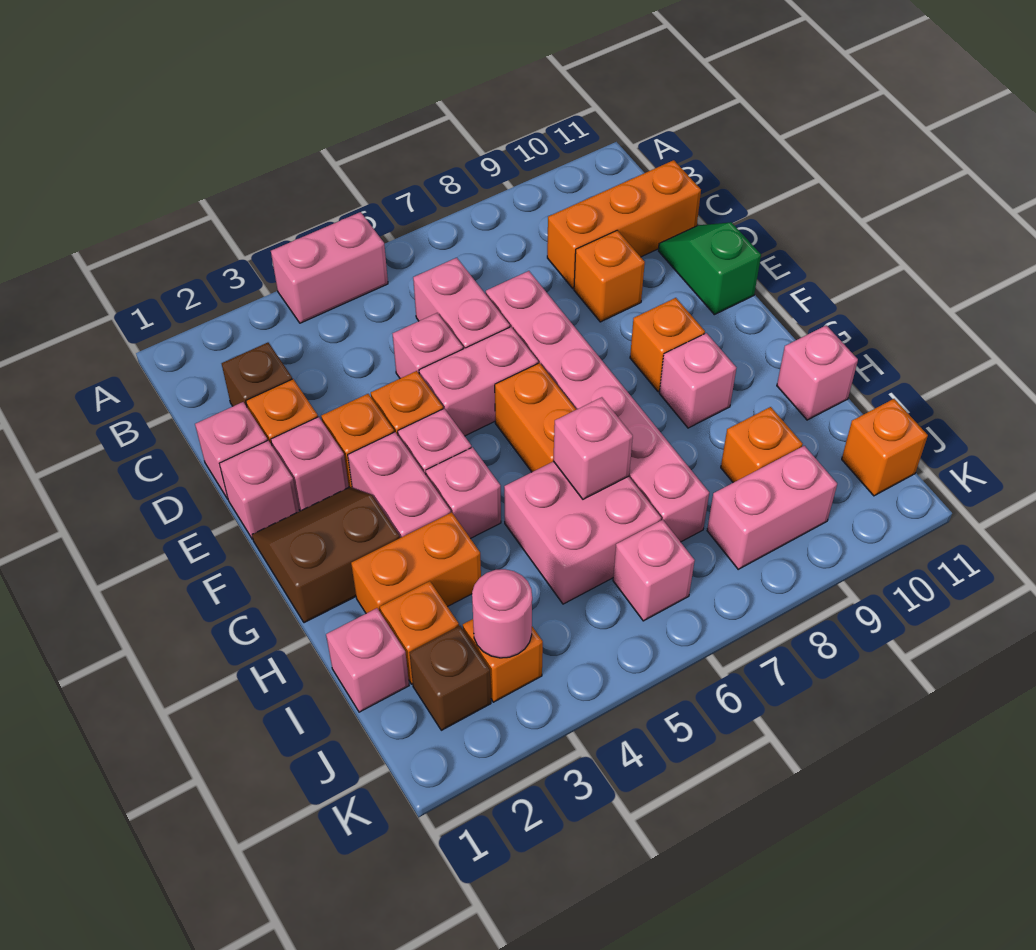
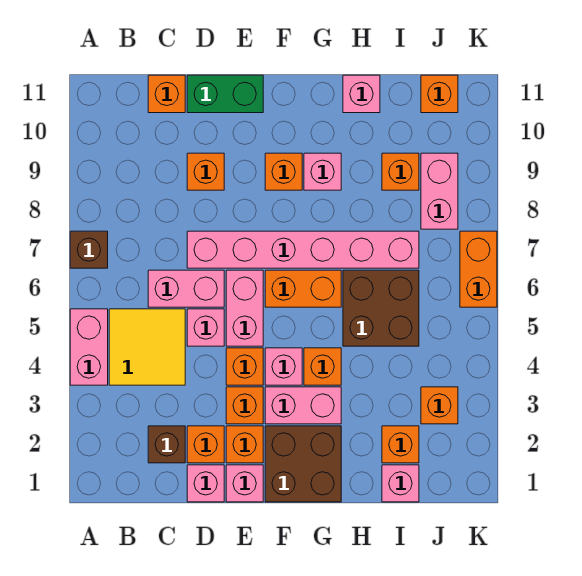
none -> yellow 2x2 tile [109,309,185,385]
orange 1x3 brick [547,160,701,288] -> orange 1x1 brick [148,75,185,113]
green 1x2 slope [658,222,761,315] -> green 1x2 brick [187,75,263,113]
pink 1x1 brick [271,417,349,511] -> orange 1x1 brick [226,426,263,463]
brown 2x2 slope [252,487,400,623] -> brown 2x2 brick [265,426,341,502]
pink 1x1 brick [426,447,501,539] -> orange 1x1 brick [304,348,341,385]
orange 1x2 brick [351,512,481,613] -> orange 1x2 brick moved to [460,231,497,307]
pink 2x2 brick [504,461,661,604] -> brown 2x2 brick [343,270,419,346]
pink 1x1 brick [553,397,633,499] -> none
brown 1x1 brick [409,626,491,730] -> brown 1x1 brick moved to [70,231,108,268]
pink 1x1 round brick [472,569,532,658] -> none
pink 1x1 brick [613,520,695,621] -> none

